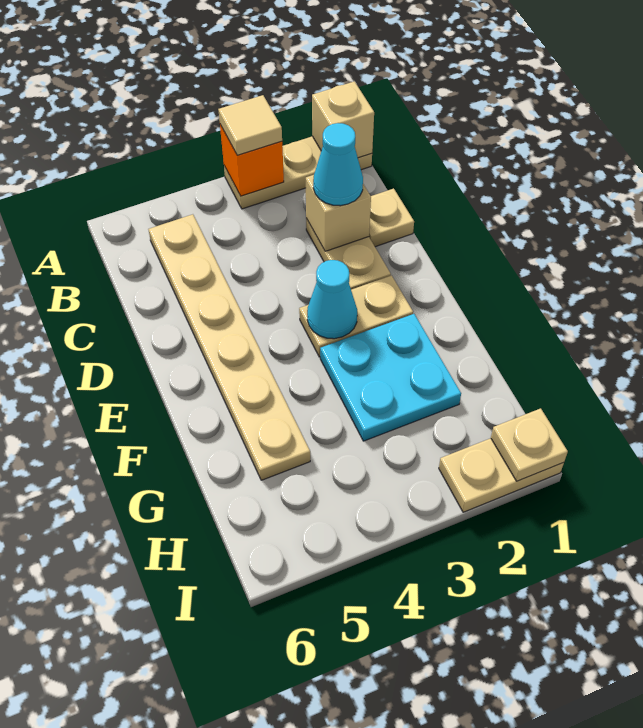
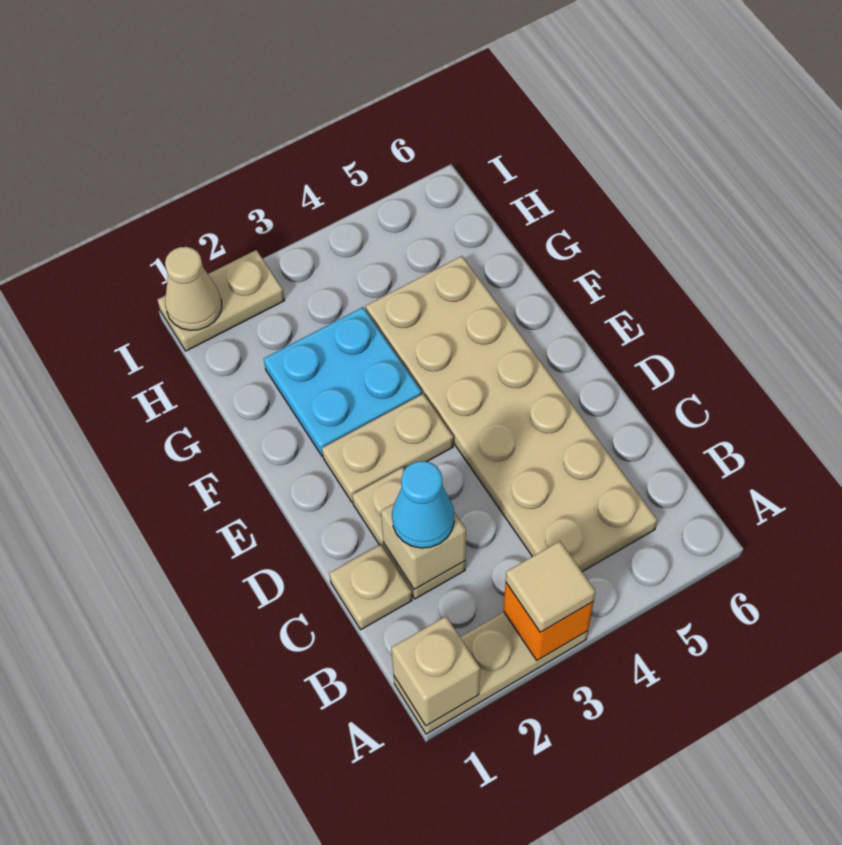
tan 1x6 plate [148,214,310,480] -> tan 2x6 plate [366,256,657,572]
cyan 1x1 cone [307,260,357,339] -> none
tan 1x1 plate [491,408,568,481] -> tan 1x1 cone [165,247,222,330]

